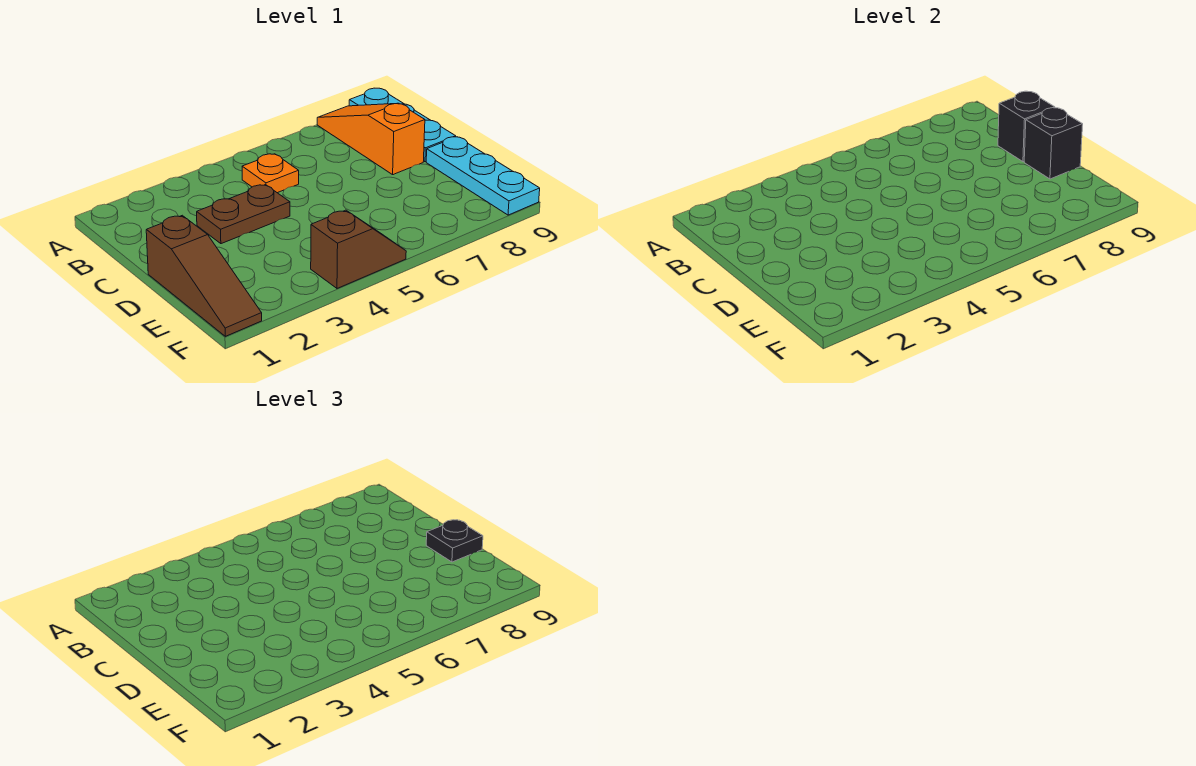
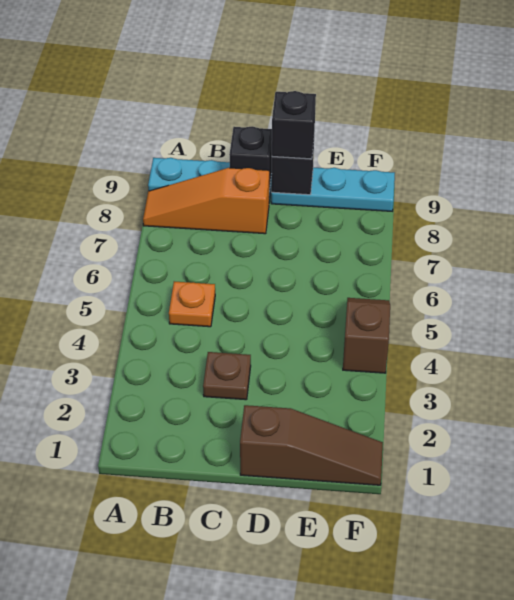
brown 1x2 plate [197,185,290,244] -> brown 1x1 plate [203,352,251,400]
black 1x1 plate [426,520,483,562] -> black 1x1 brick [272,91,316,159]

